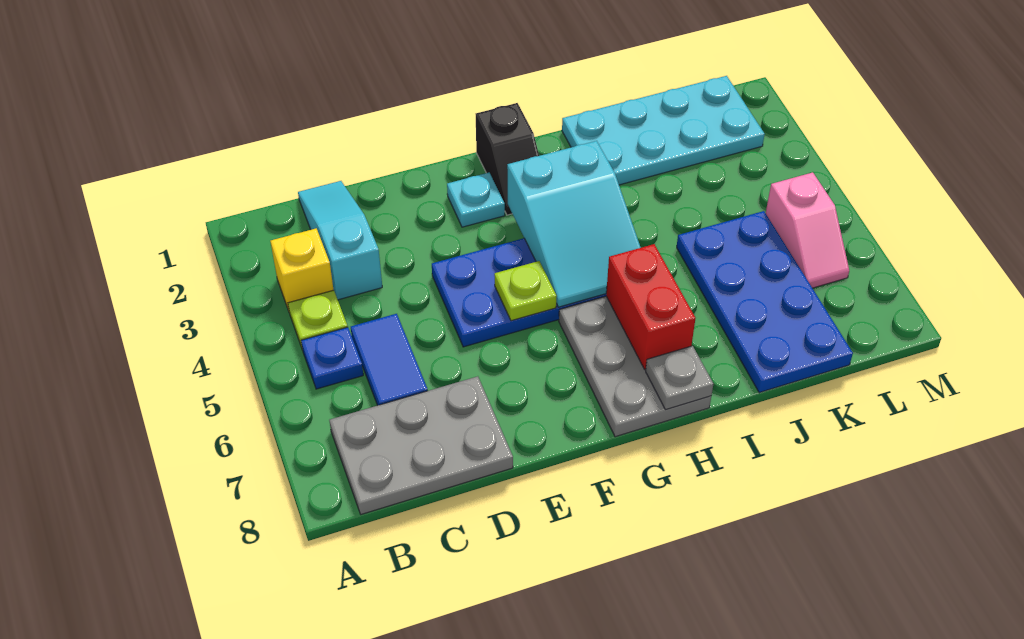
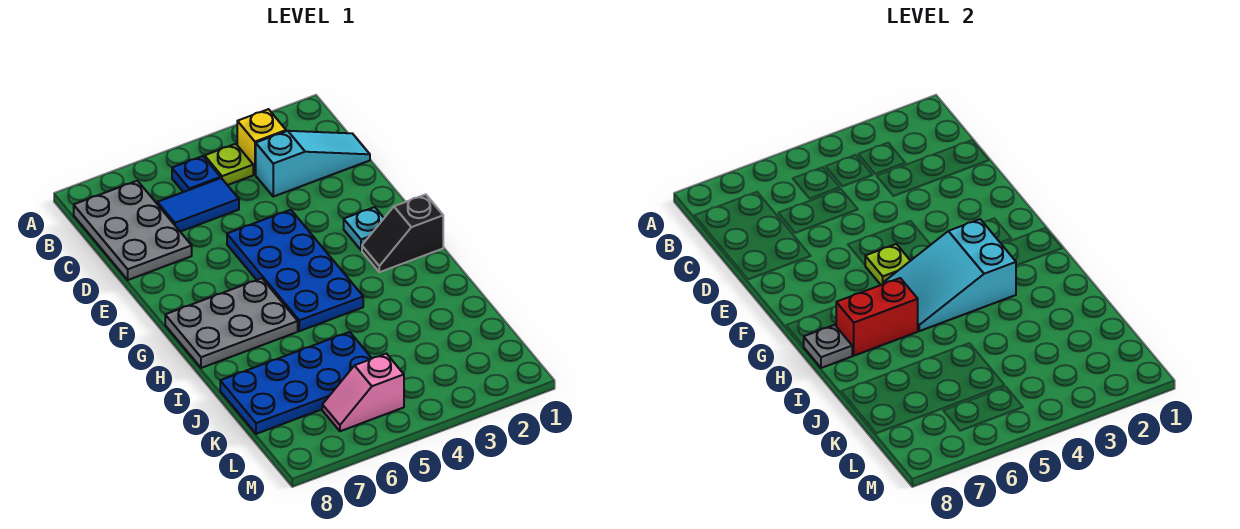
cyan 2x4 plate [562,76,765,185] -> none

